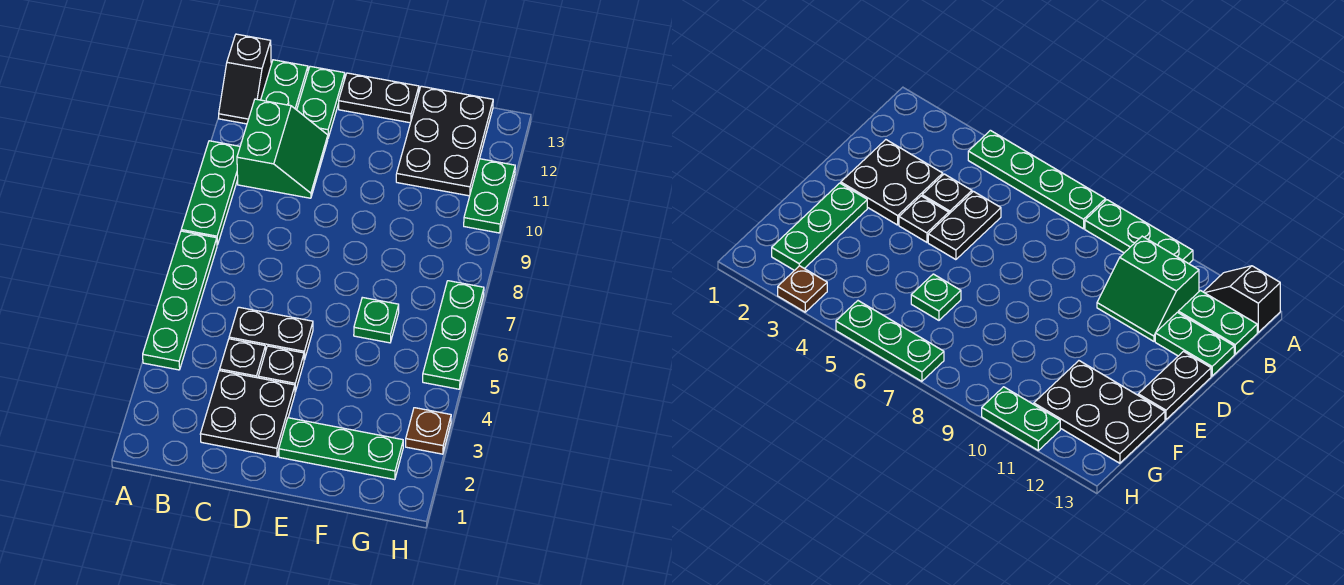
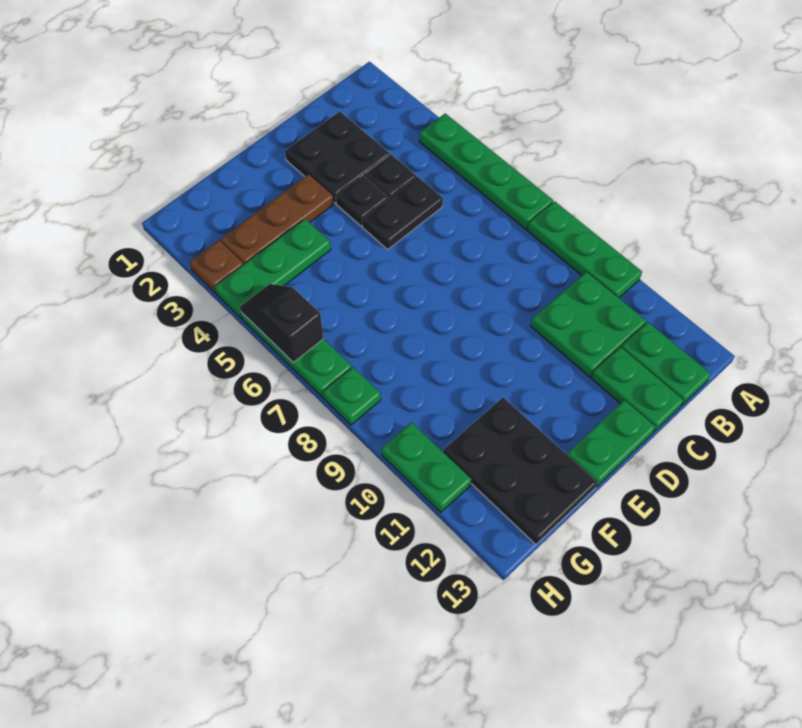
black 1x2 slope [219,34,271,124] -> black 1x2 slope moved to [240,284,323,362]
green 2x2 slope [237,99,328,198] -> green 2x2 plate [531,272,646,377]
black 1x2 plate [339,73,419,123] -> green 1x2 plate [567,400,655,487]
green 1x3 plate [279,418,403,480] -> green 1x3 plate moved to [215,219,331,318]
none -> brown 1x3 plate [221,174,334,264]
green 1x1 plate [354,297,399,343] -> green 1x1 plate moved to [323,367,381,425]

